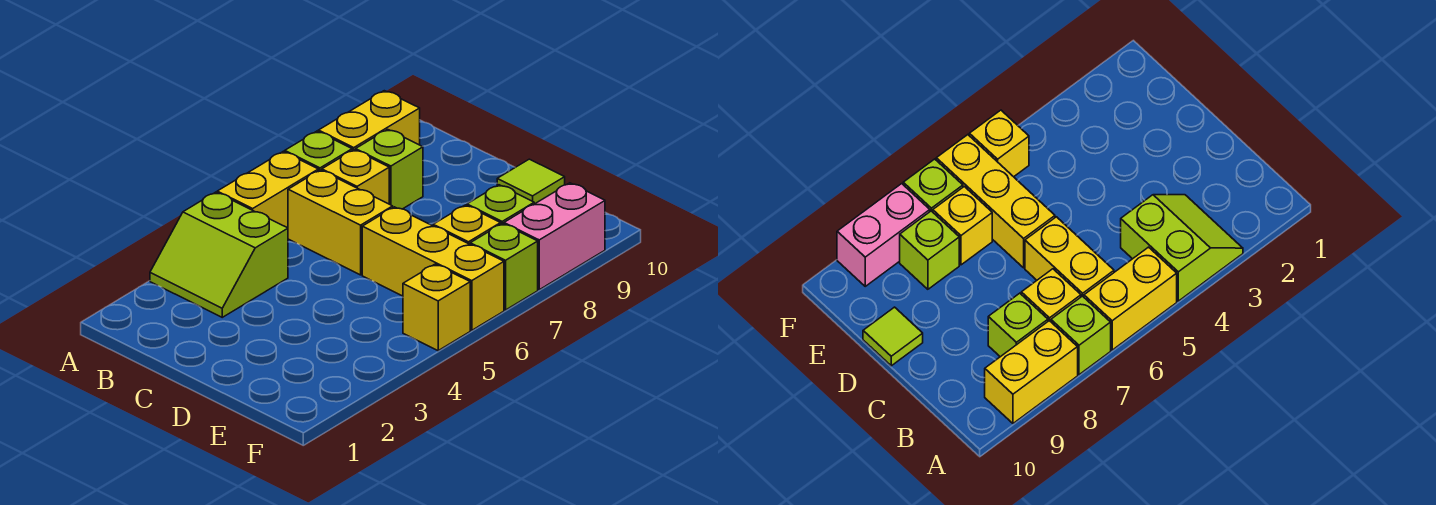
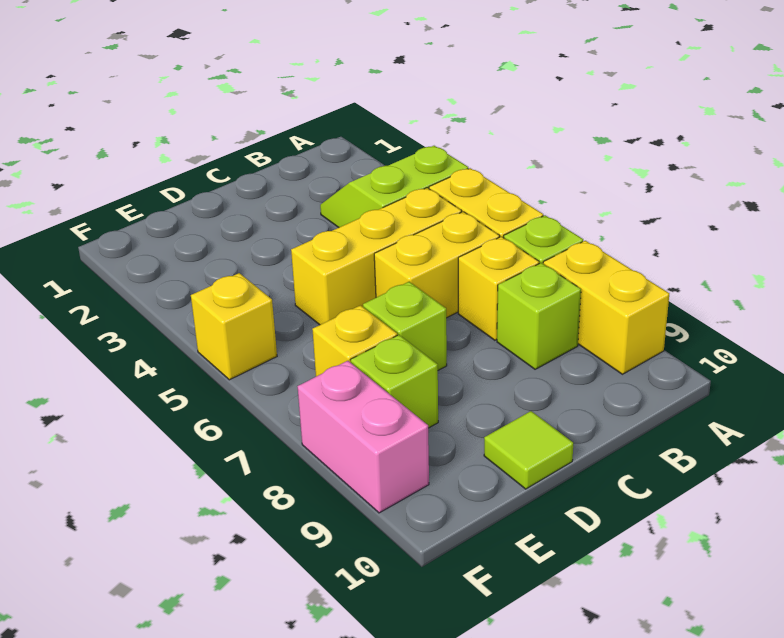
yellow 1x3 brick [362,207,504,330] -> yellow 1x3 brick moved to [291,188,462,325]
lime 1x1 brick [470,224,538,310] -> lime 1x1 brick moved to [363,282,447,370]

